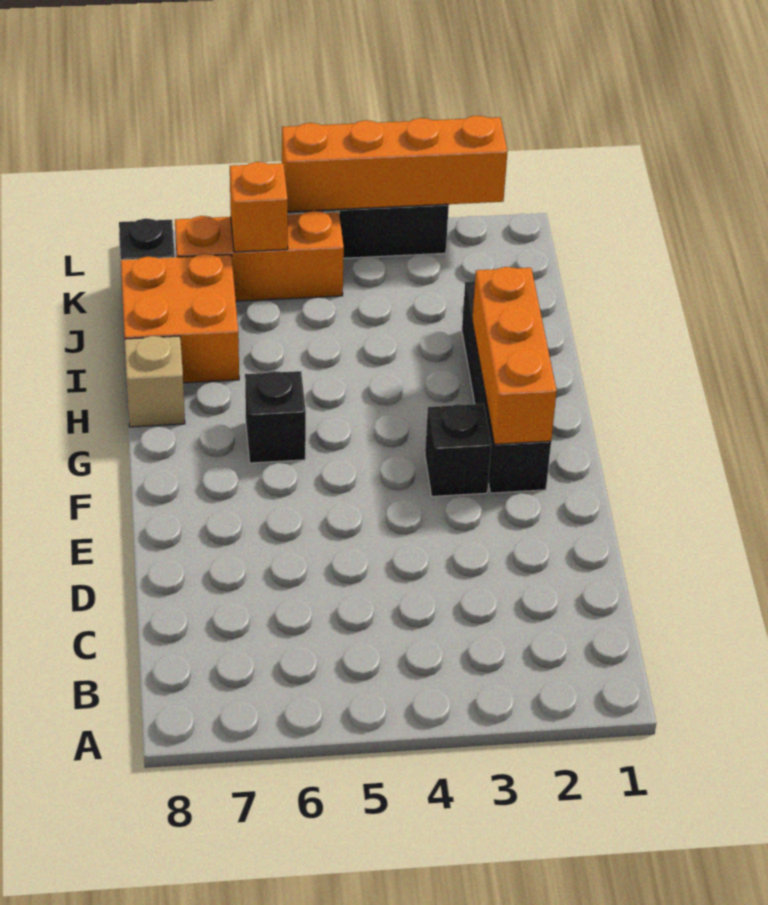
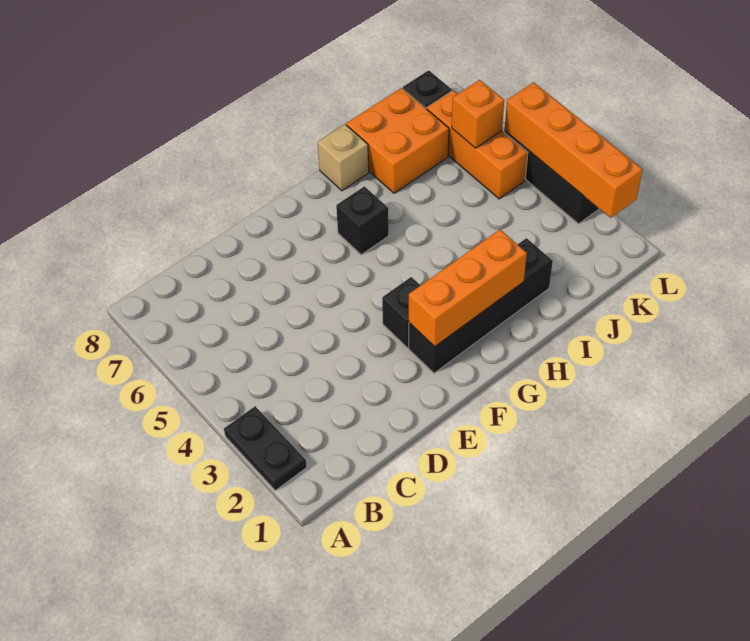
none -> black 1x2 plate [224,406,307,491]

